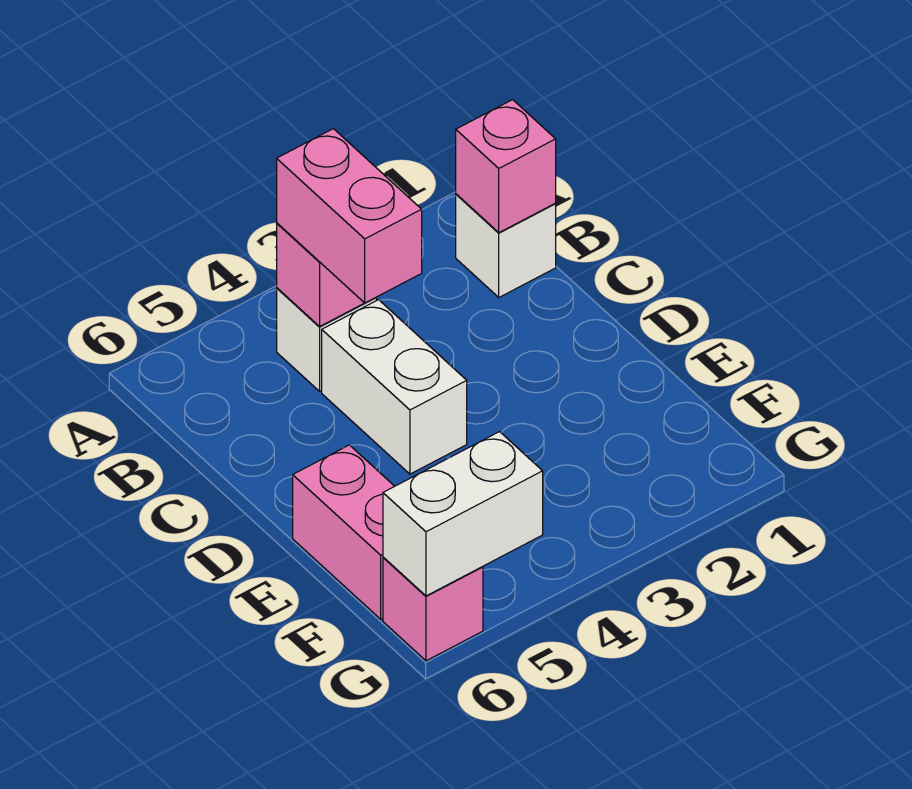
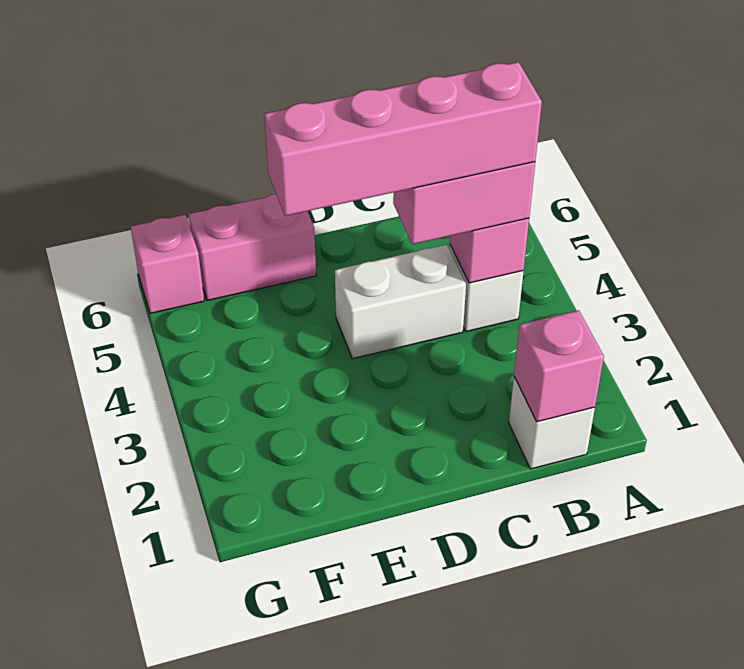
none -> pink 1x4 brick [264,62,542,216]
white 1x2 brick [383,432,543,596] -> none

